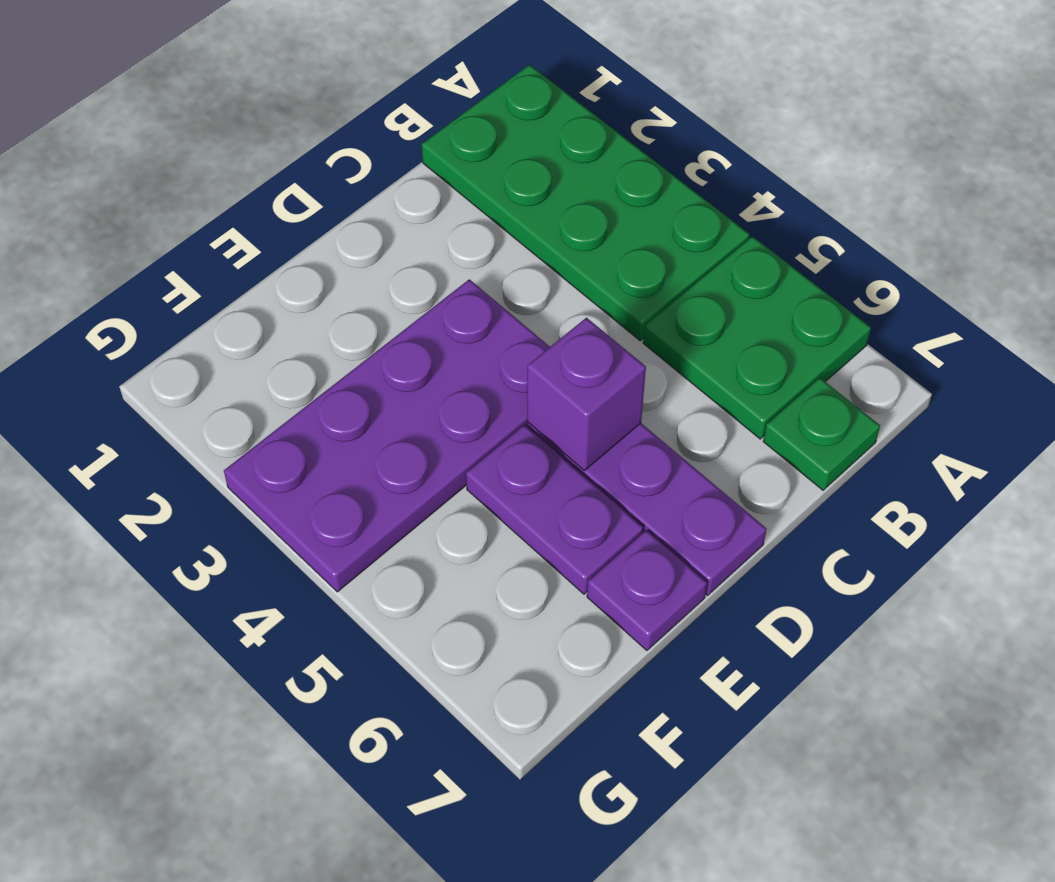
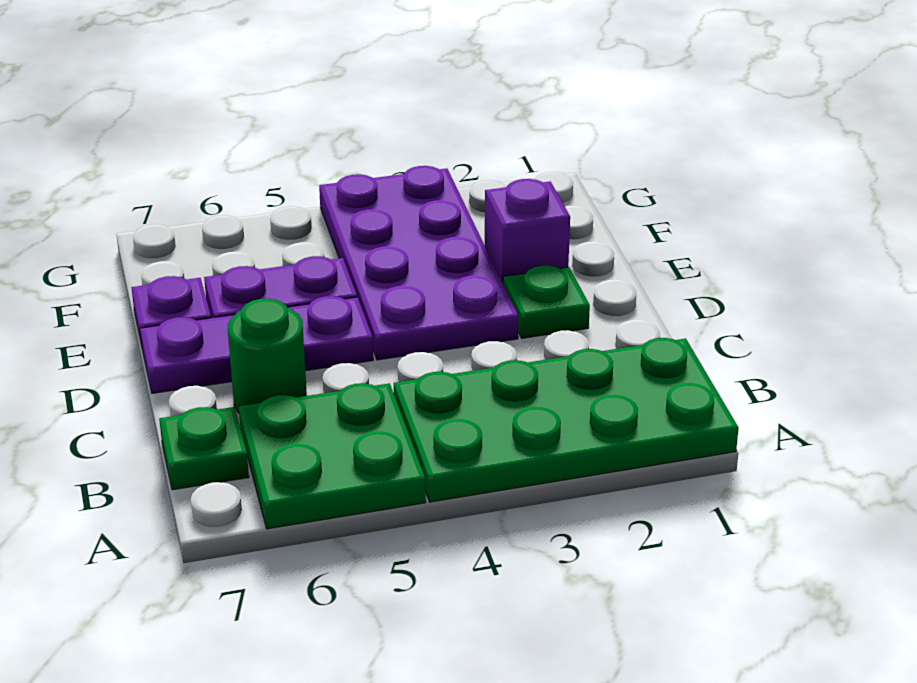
none -> green 1x1 round brick [228,298,307,413]
none -> green 1x1 plate [503,266,590,338]
purple 1x1 brick [527,318,646,471] -> purple 1x1 brick moved to [485,179,570,282]

